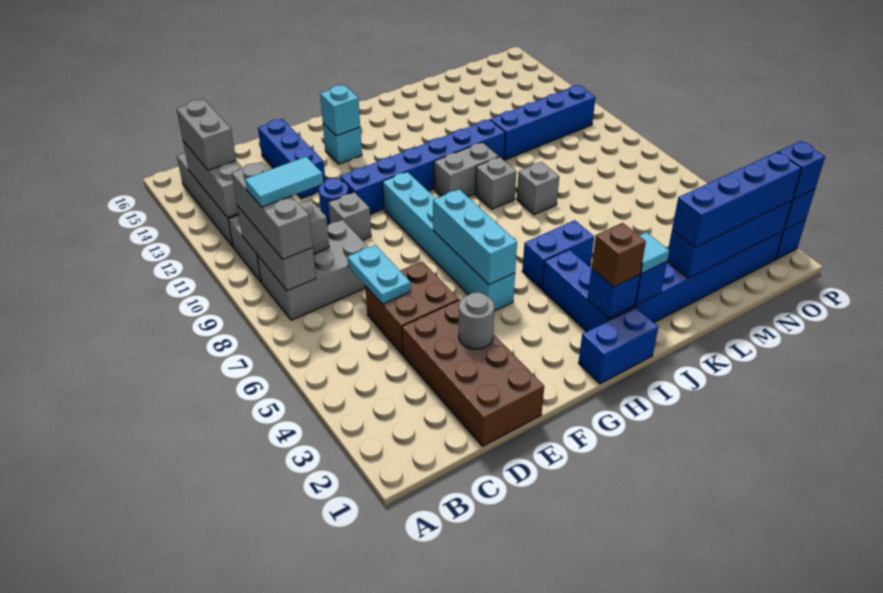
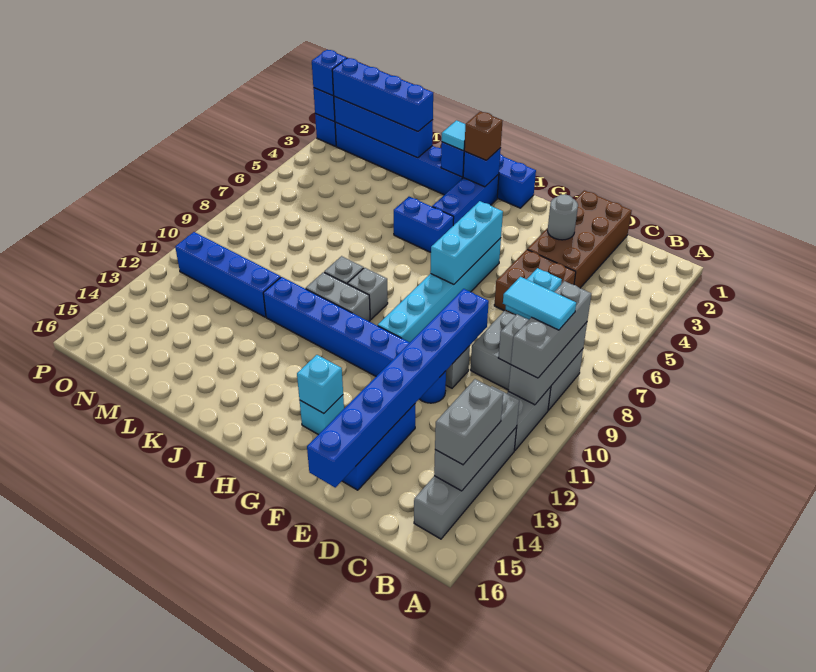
none -> blue 1x8 brick [307,289,489,487]
grey 1x1 brick [517,162,559,215] -> grey 1x1 brick moved to [348,268,388,319]

